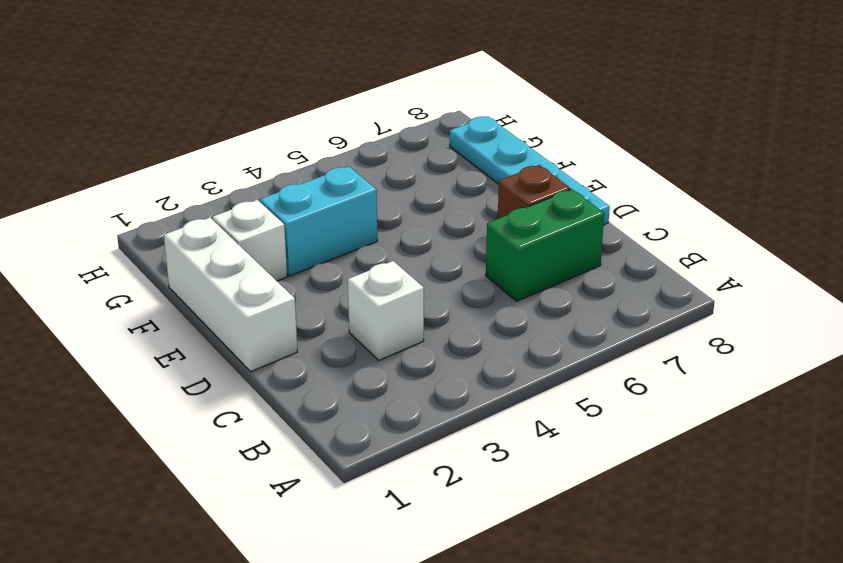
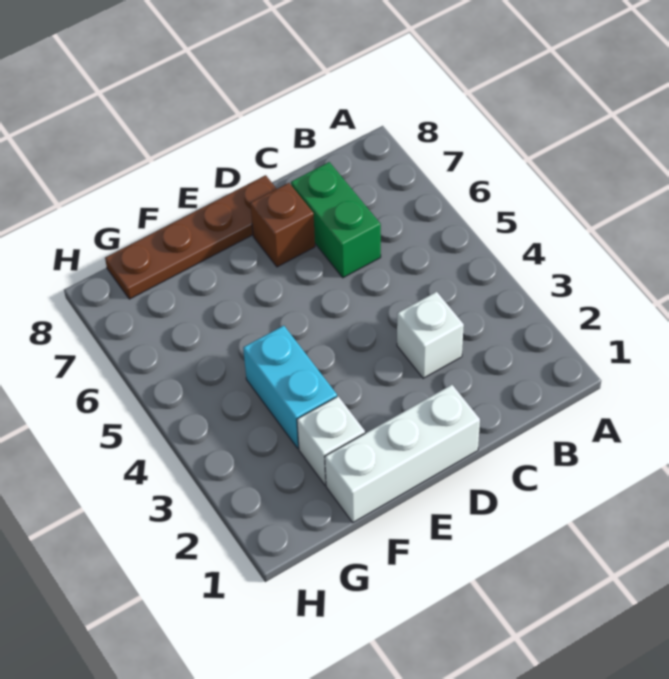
cyan 1x4 plate [450,116,610,225] -> brown 1x4 plate [105,175,276,299]

